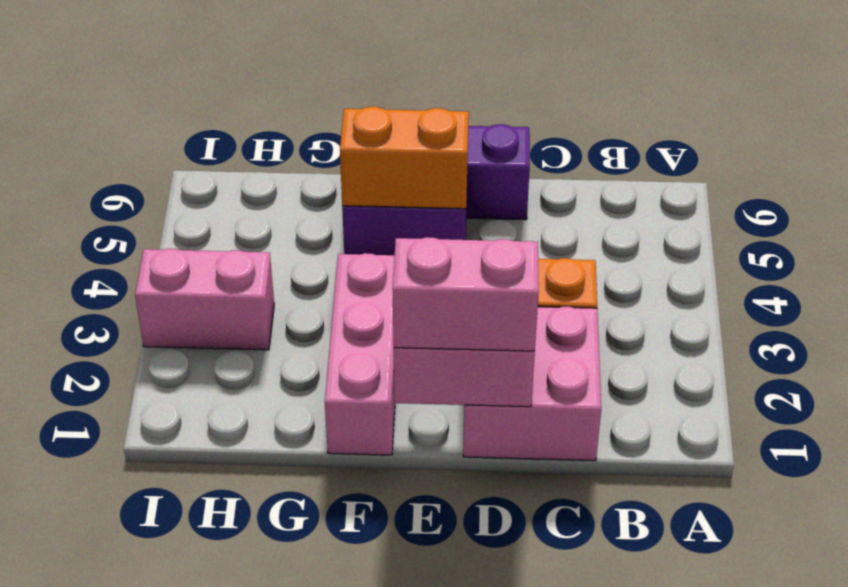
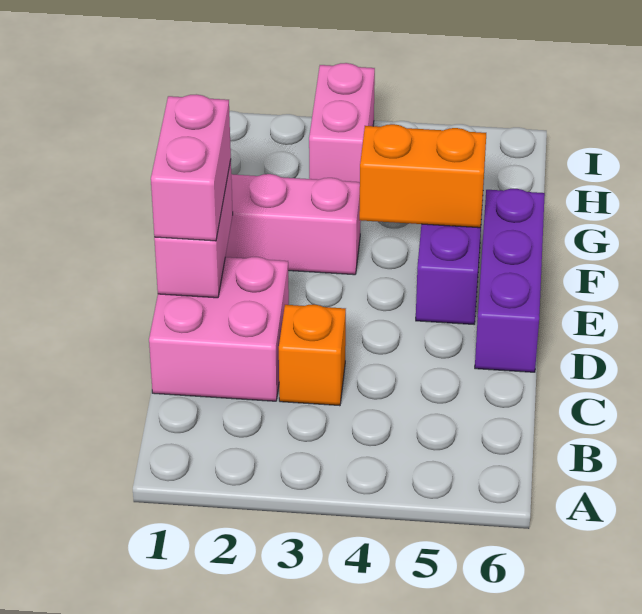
orange 1x2 brick [340,107,469,209] -> orange 1x2 brick turned to [359,124,486,228]

